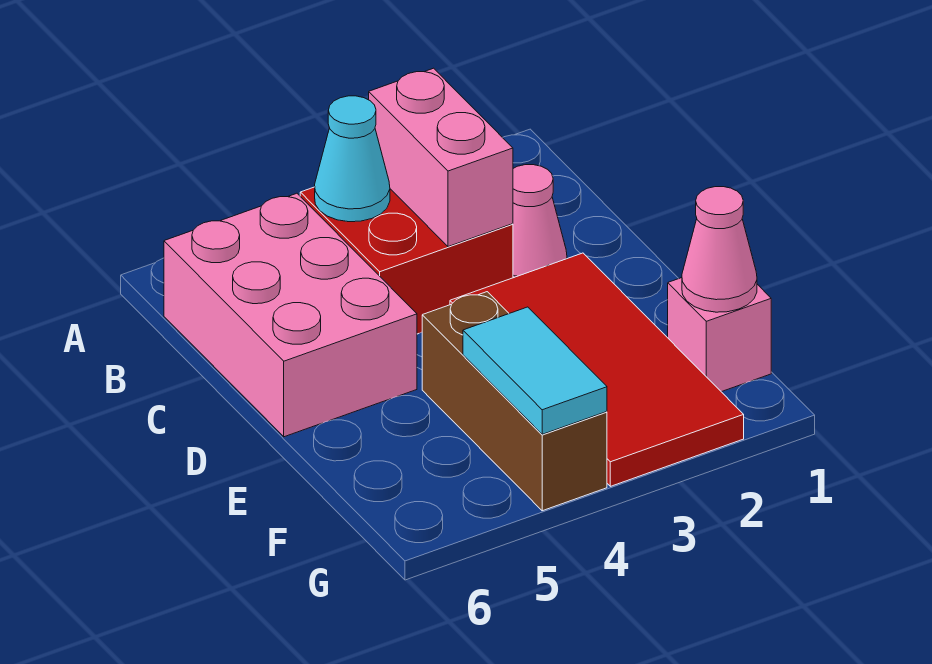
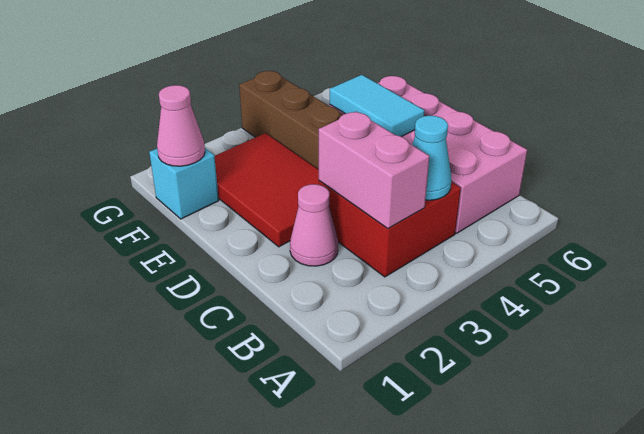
pink 2x3 brick [164,193,417,437] -> pink 2x4 brick [330,76,527,233]
red 2x4 tile [450,253,744,486] -> red 2x3 tile [215,133,319,247]
pink 1x1 brick [668,278,771,392] -> cyan 1x1 brick [149,148,219,219]
cyan 1x2 tile [463,307,607,434] -> cyan 1x2 tile moved to [330,75,425,137]

